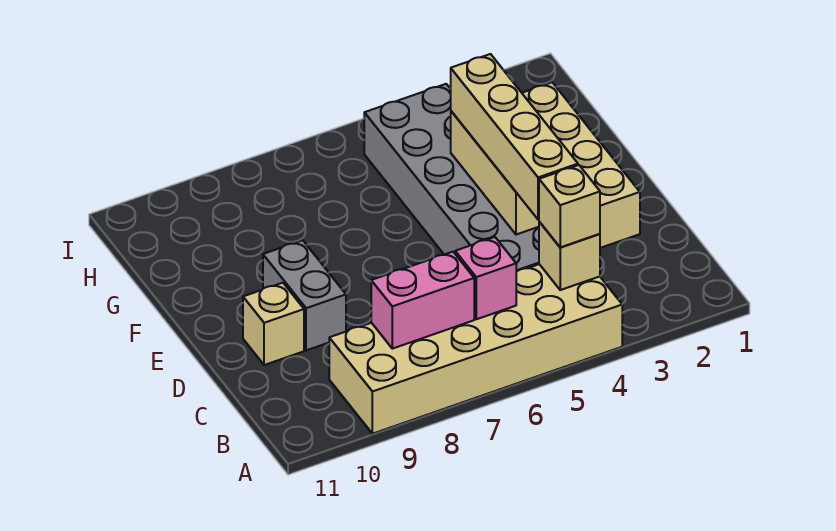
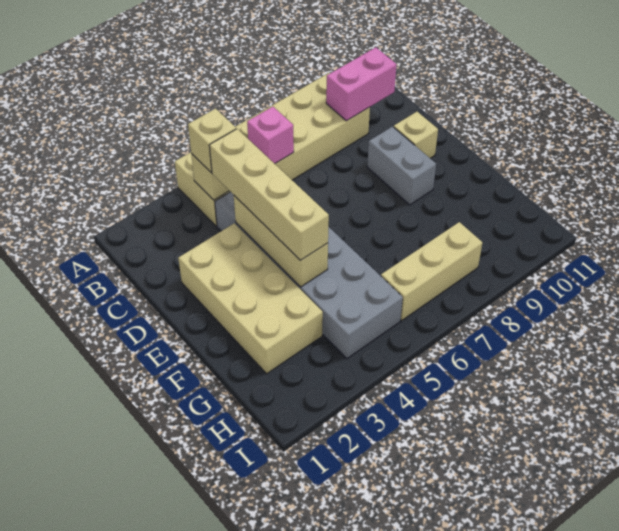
pink 1x2 brick [371,252,474,349] -> pink 1x2 brick moved to [326,47,397,121]
none -> tan 1x3 brick [381,222,482,321]

